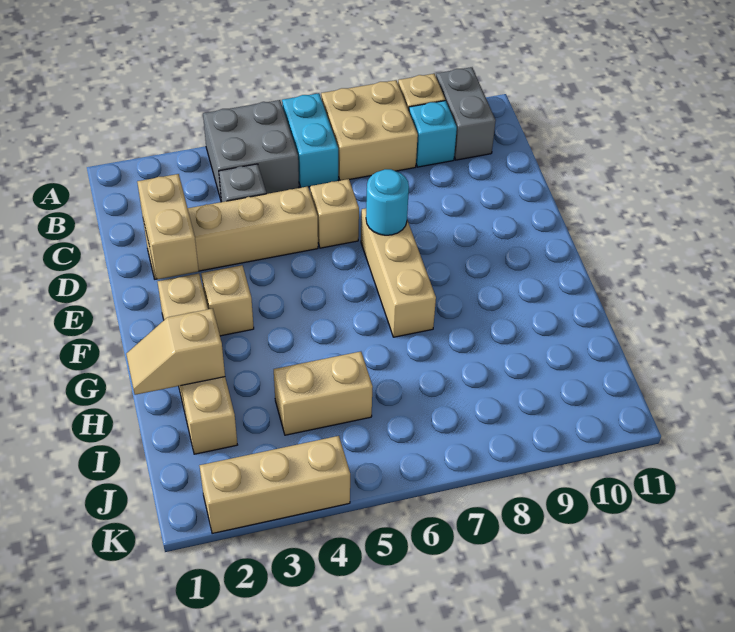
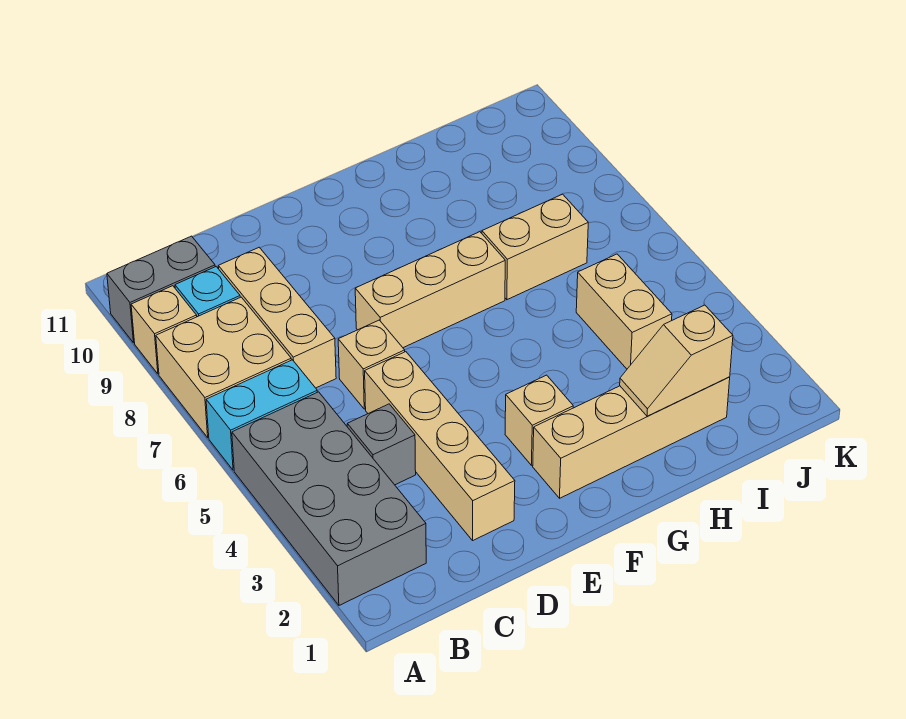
grey 2x2 brick [203,100,299,200] -> grey 2x4 brick [232,392,426,605]
tan 1x2 brick [137,174,199,279] -> tan 1x2 brick moved to [482,194,588,300]
cyan 1x1 round brick [366,169,409,235] -> none
tan 1x2 slope [126,309,225,395] -> tan 1x2 slope turned to [620,305,733,416]
tan 1x3 brick [199,436,350,534] -> tan 1x3 brick moved to [218,247,336,388]

